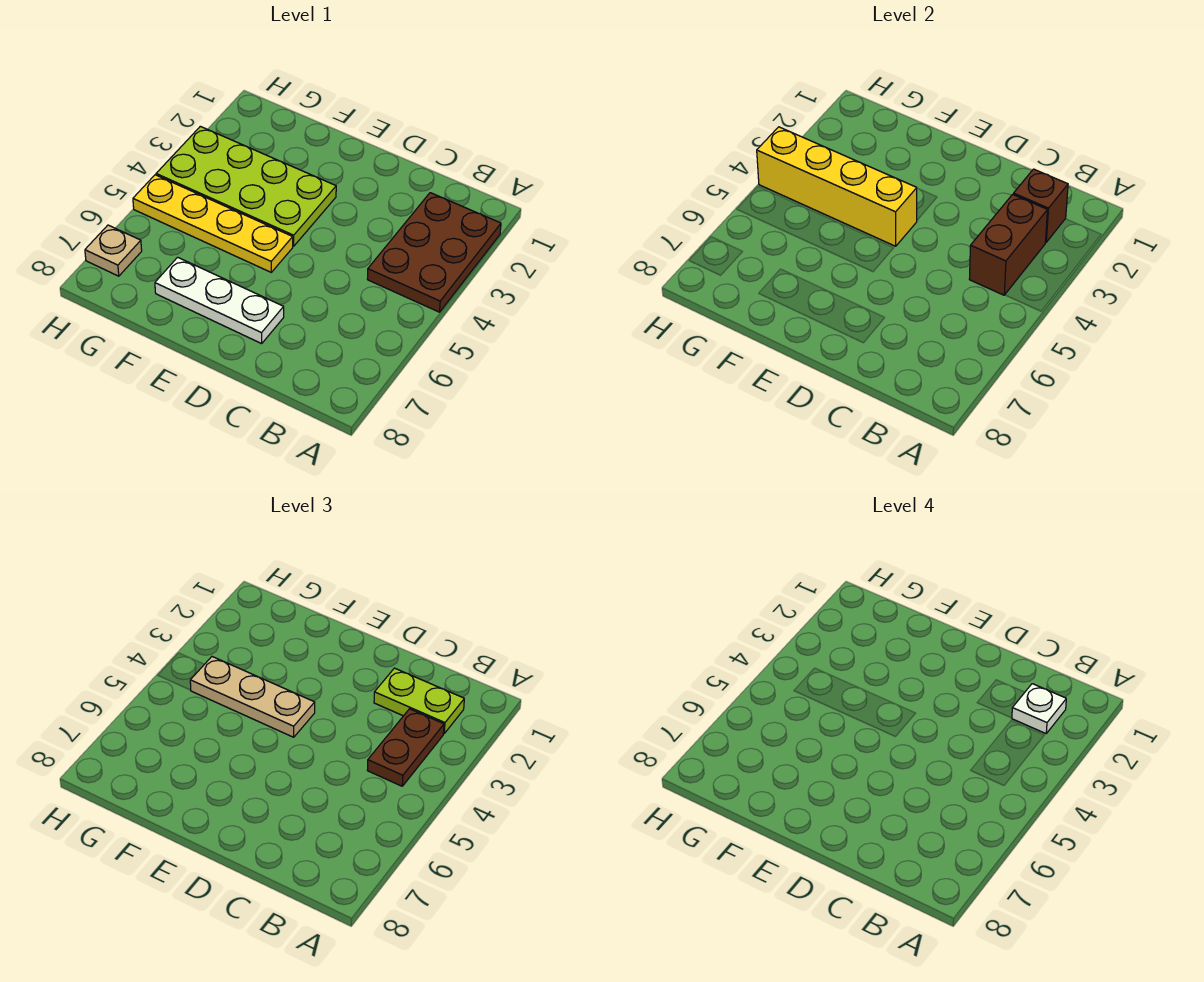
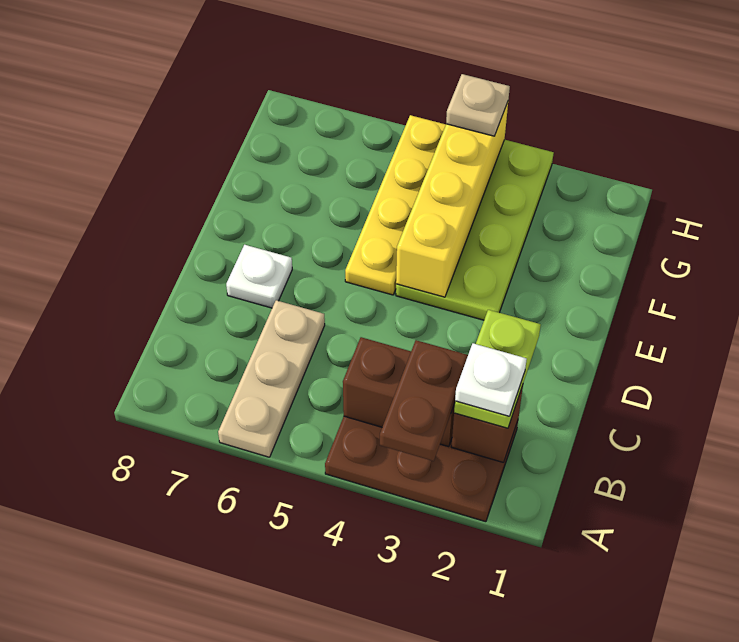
brown 1x2 plate [367,709,444,786] -> brown 1x2 plate turned to [380,340,468,461]
white 1x3 plate [155,257,284,344] -> white 1x1 plate [226,245,292,308]
tan 1x3 plate [190,657,315,737] -> tan 1x3 plate moved to [218,300,325,457]
tan 1x1 plate [85,225,142,276] -> tan 1x1 plate moved to [446,74,510,136]

